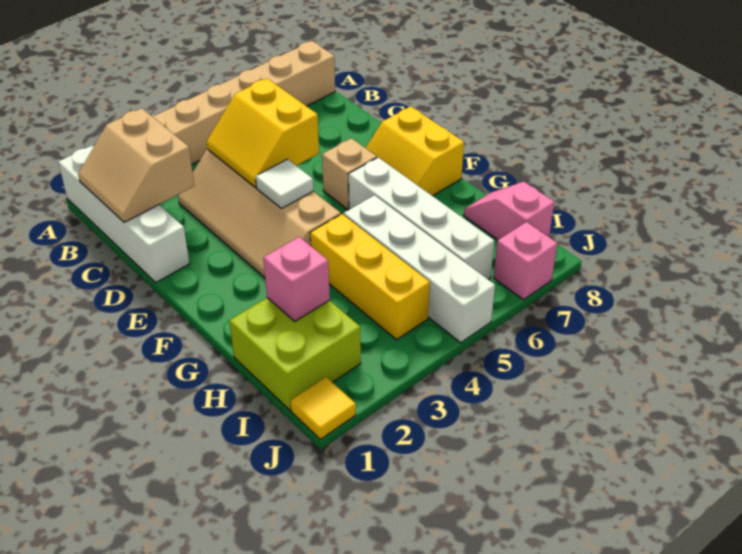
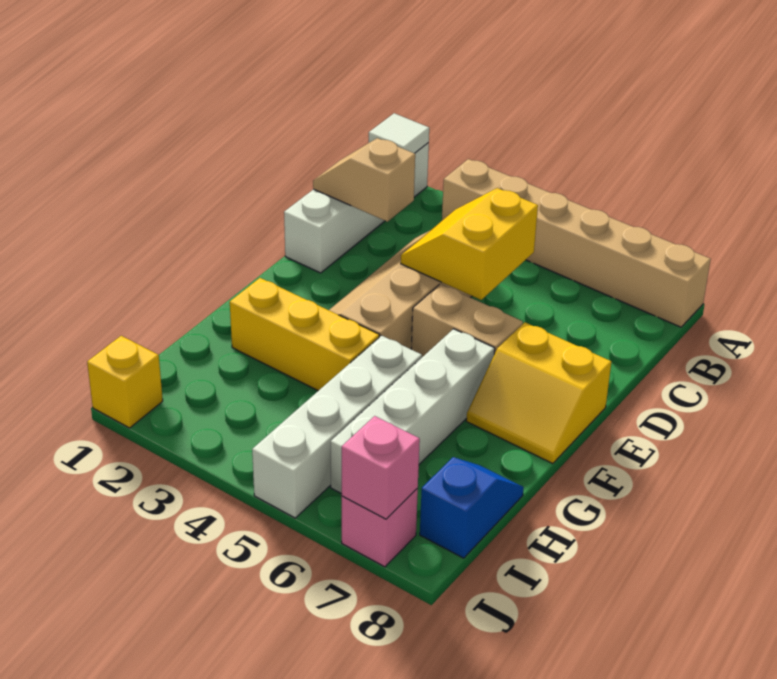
tan 2x2 slope [78,108,194,222] -> tan 1x2 slope [313,138,415,222]
white 1x1 tile [256,159,313,209] -> white 1x1 tile moved to [369,113,429,153]
tan 1x1 brick [322,138,377,210] -> tan 1x2 brick [411,284,523,357]
yellow 2x2 slope [366,106,464,196] -> yellow 2x2 slope turned to [466,322,611,464]
yellow 1x3 brick [310,214,430,340] -> yellow 1x3 brick turned to [230,278,379,391]
lime 2x2 brick [229,298,361,410] -> none
pink 1x1 brick [263,237,330,321] -> pink 1x1 brick moved to [342,416,420,519]
pink 1x2 slope [464,182,554,240] -> blue 1x2 slope [420,457,524,558]
yellow 1x1 tile [290,377,356,439] -> yellow 1x1 brick [87,336,163,428]

